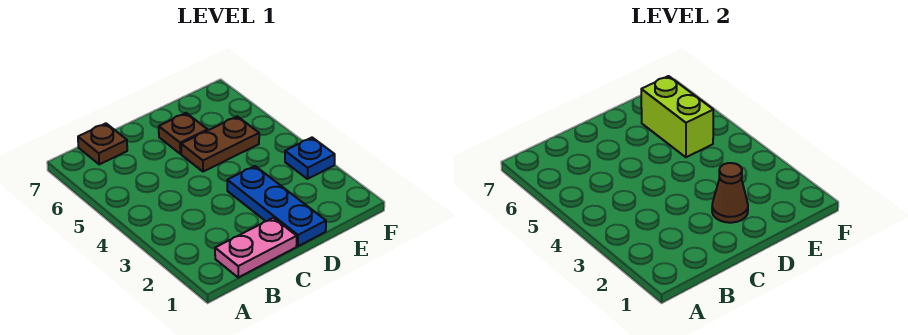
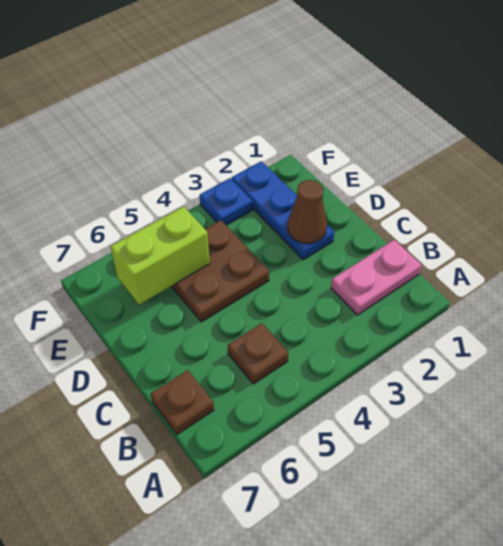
pink 1x2 plate [215,218,297,277] -> pink 1x2 plate turned to [331,240,422,315]
blue 1x3 plate [227,166,326,246] -> blue 1x3 plate turned to [232,161,334,260]
brown 1x2 plate [181,116,259,172] -> brown 2x2 plate [171,220,269,322]
brown 1x1 plate [159,113,208,154] -> brown 1x1 plate moved to [228,323,288,384]

